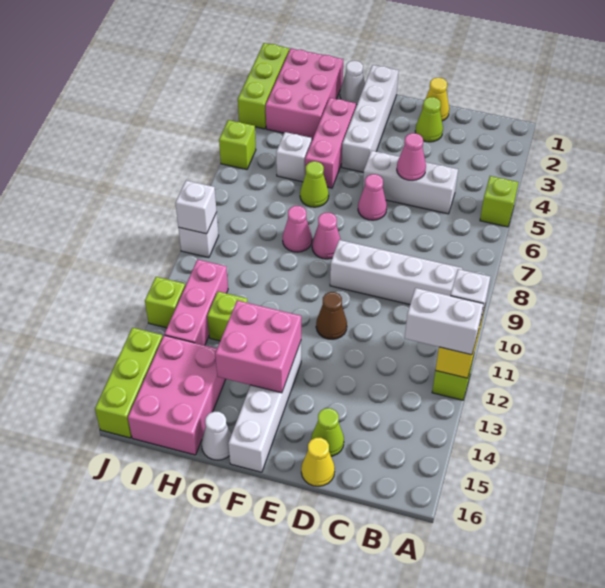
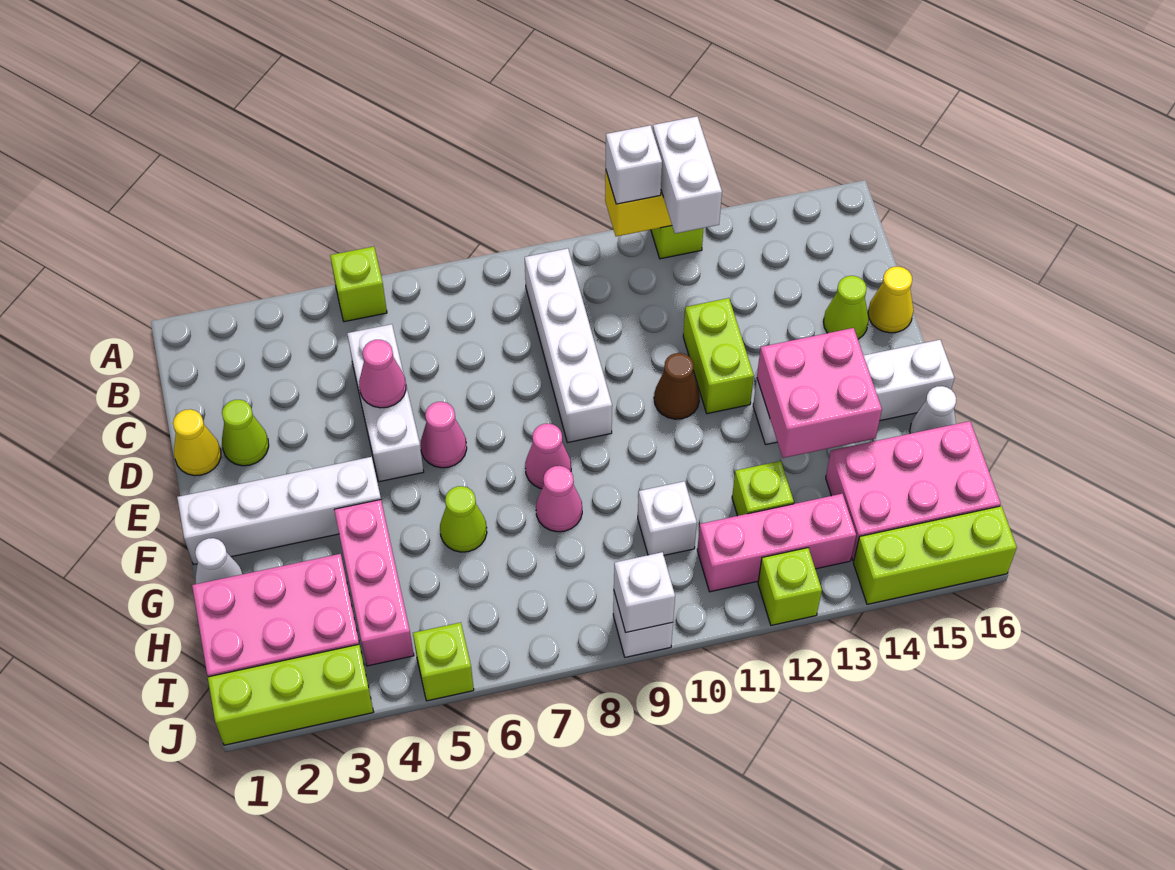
none -> lime 1x2 brick [683,298,754,414]
pink 1x3 brick [305,98,356,188] -> pink 1x3 brick turned to [334,500,414,666]
white 1x1 brick [276,132,312,182] -> white 1x1 brick moved to [638,481,697,555]

